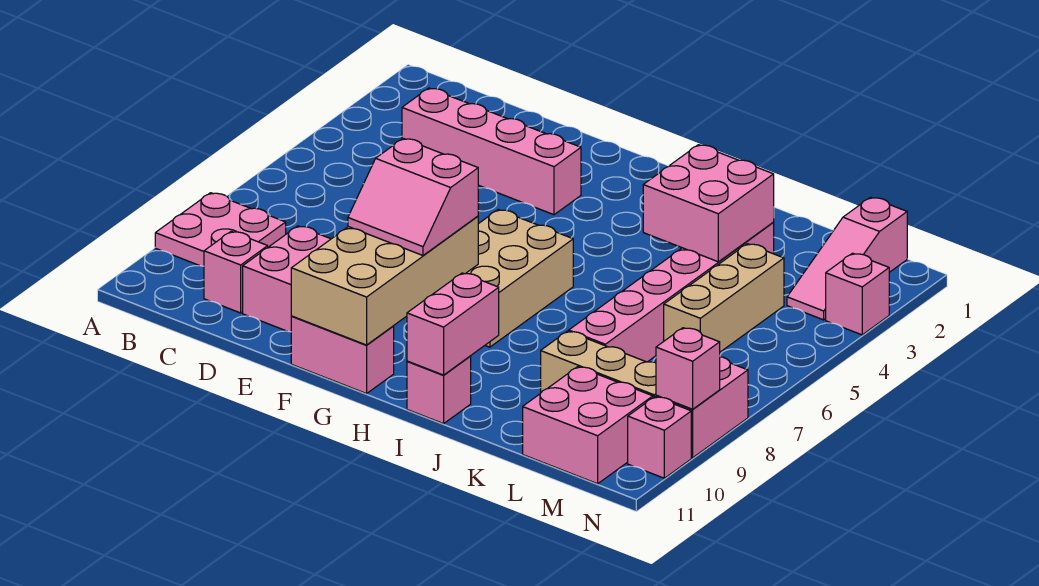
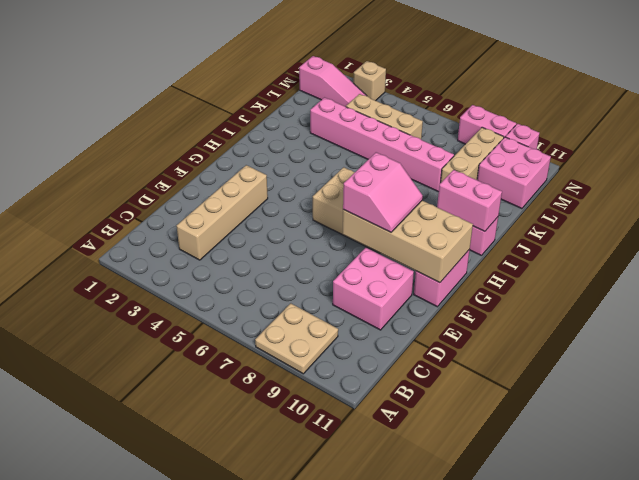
pink 2x2 plate [155,193,286,266] -> tan 2x2 plate [255,303,338,374]
pink 1x4 brick [402,88,581,215] -> tan 1x4 brick [177,165,268,260]
pink 1x1 brick [204,231,268,313] -> none
pink 2x2 brick [643,145,774,262] -> none
pink 1x1 brick [826,253,889,335] -> tan 1x1 brick [353,61,386,101]
pink 1x1 brick [656,328,720,409] -> none

